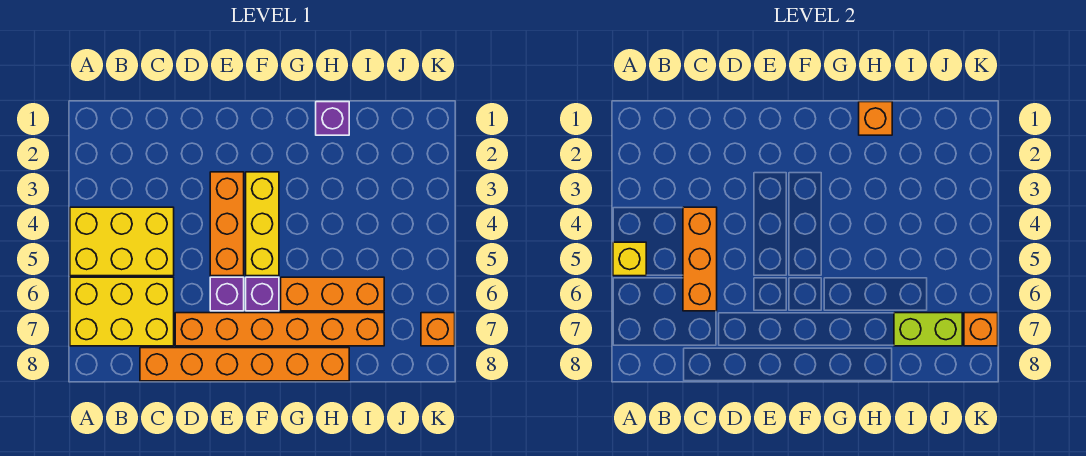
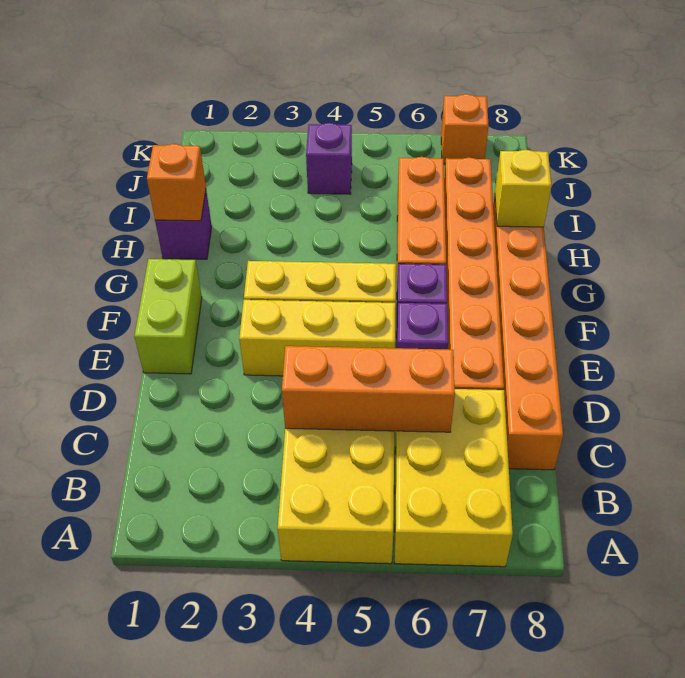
yellow 1x1 brick [613,242,646,276] -> yellow 1x1 brick moved to [495,150,552,227]
orange 1x3 brick [210,172,244,276] -> yellow 1x3 brick [239,300,396,376]
lime 1x2 brick [894,313,962,346] -> lime 1x2 brick moved to [134,259,202,374]
none -> purple 1x1 brick [306,123,352,194]
orange 1x1 brick [964,313,998,346] -> none

